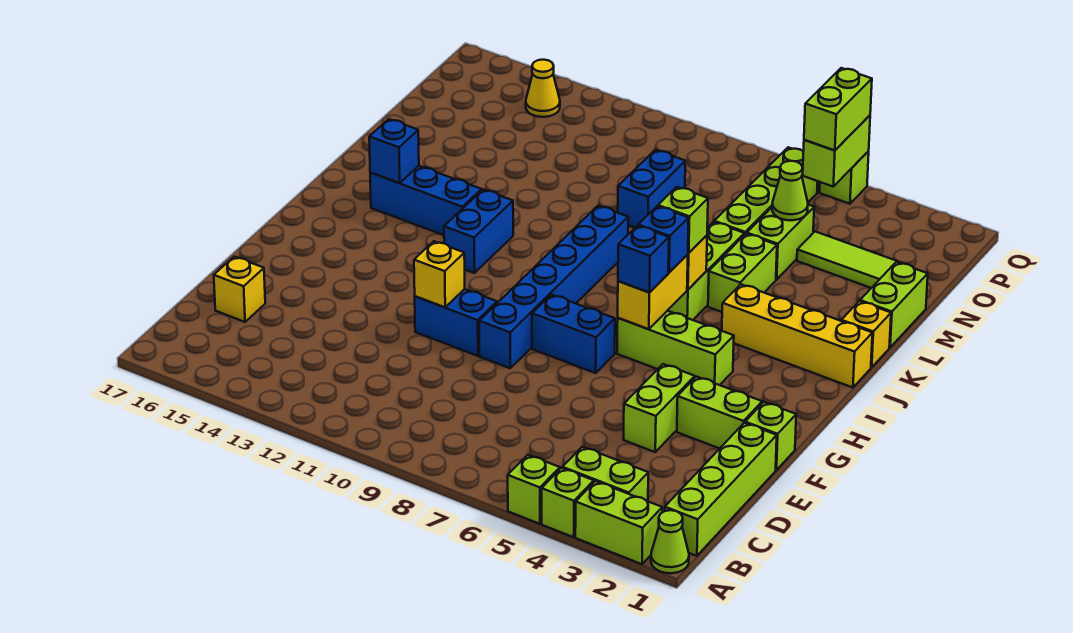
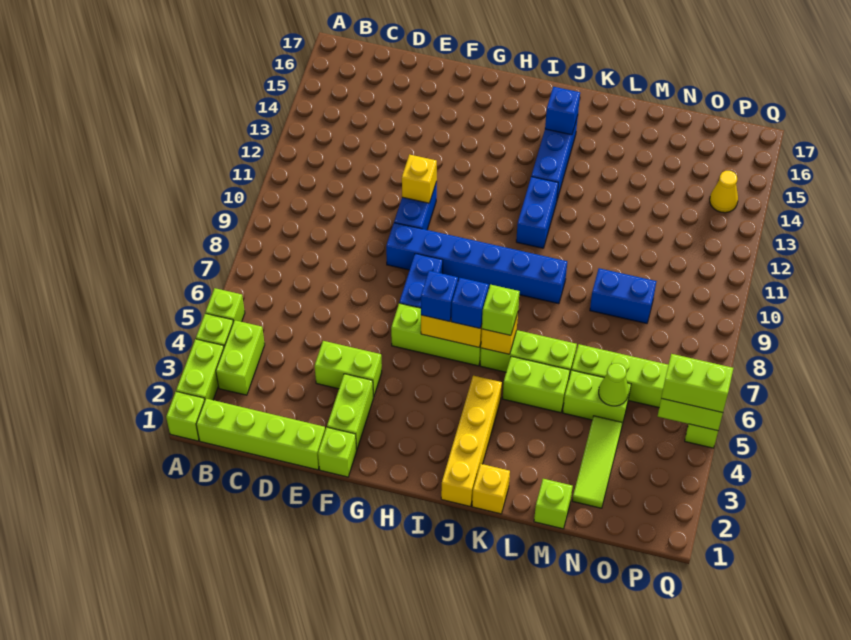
lime 1x1 cone [651,510,689,573] -> lime 1x1 brick [166,392,205,441]
yellow 1x1 brick [214,257,265,322] -> none
lime 1x3 brick [617,311,734,385] -> lime 1x3 brick turned to [391,303,481,366]
blue 1x2 brick [444,190,513,273] -> blue 1x2 brick turned to [516,177,558,248]
lime 1x2 brick [860,262,928,347] -> lime 1x1 brick [534,479,573,529]

